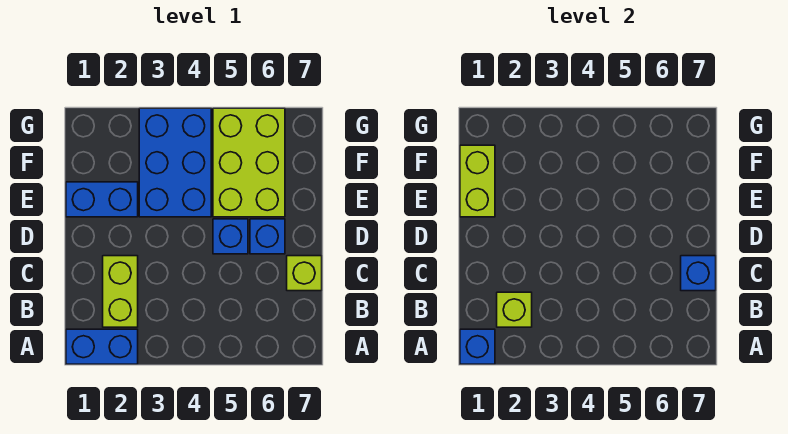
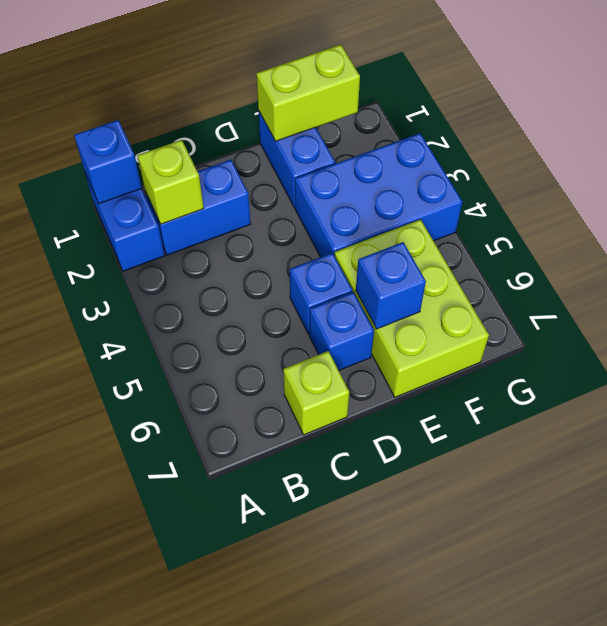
lime 1x2 brick [103,256,138,327] -> blue 1x2 brick [145,160,251,255]
blue 1x1 brick [681,256,716,291] -> blue 1x1 brick moved to [356,242,426,329]
lime 2x3 brick [213,108,285,217] -> lime 2x3 brick turned to [335,219,489,397]

